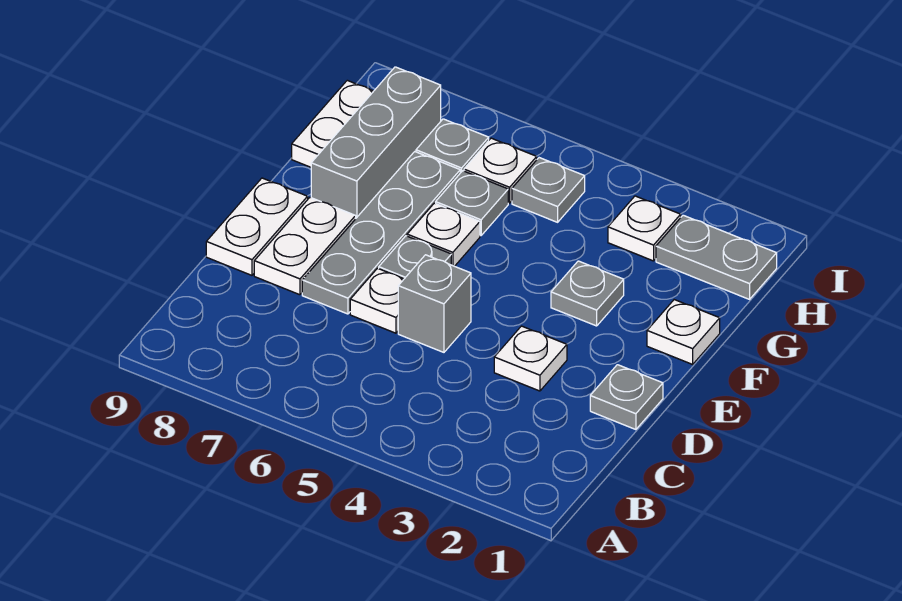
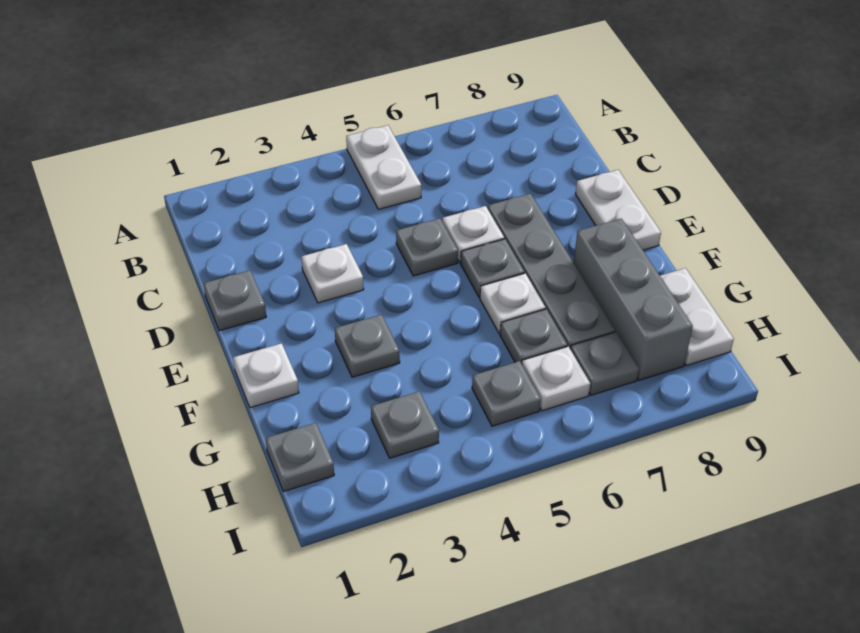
grey 1x1 brick [398,255,471,352] -> grey 1x1 plate [396,218,458,276]
white 1x2 plate [254,197,356,295] -> white 1x2 plate moved to [346,125,421,209]
grey 1x2 plate [656,215,777,299] -> grey 1x1 plate [266,423,334,492]
white 1x1 plate [608,196,681,261] -> grey 1x1 plate [371,391,439,458]

